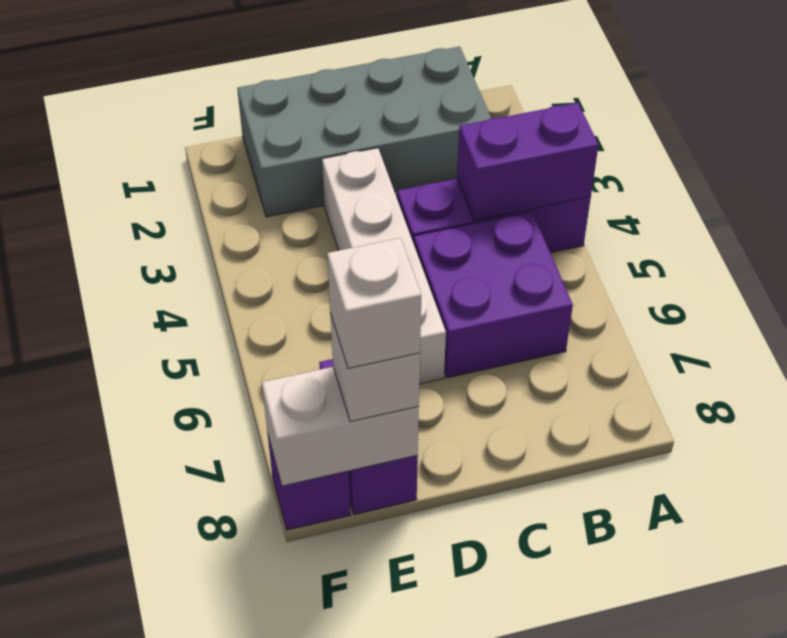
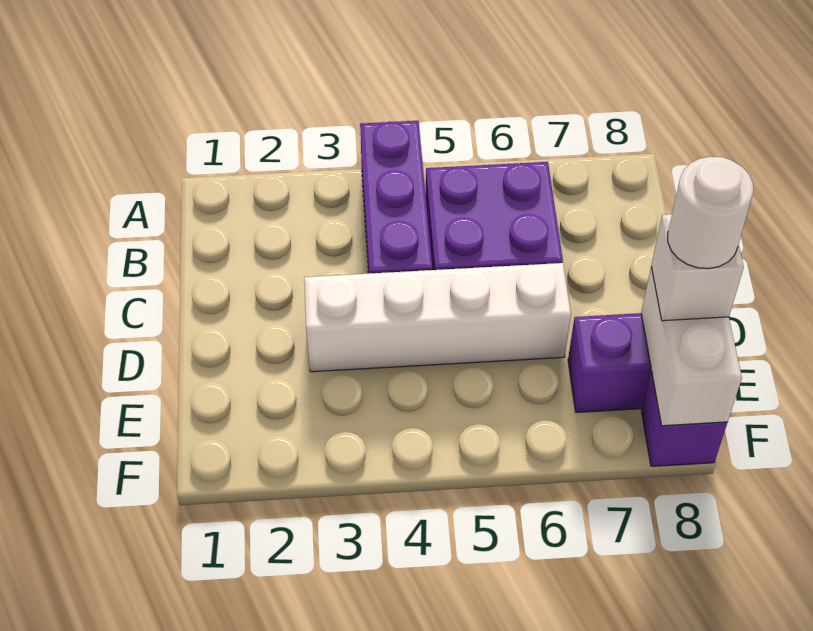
purple 1x2 brick [457,103,599,221] -> none
grey 2x4 brick [237,46,491,217] -> none
white 1x1 brick [327,238,421,369] -> white 1x1 round brick [668,157,753,269]

